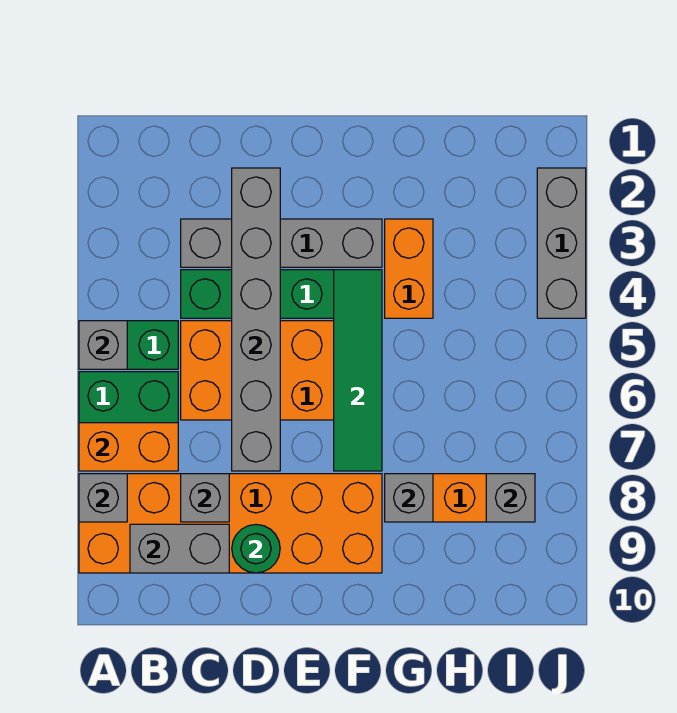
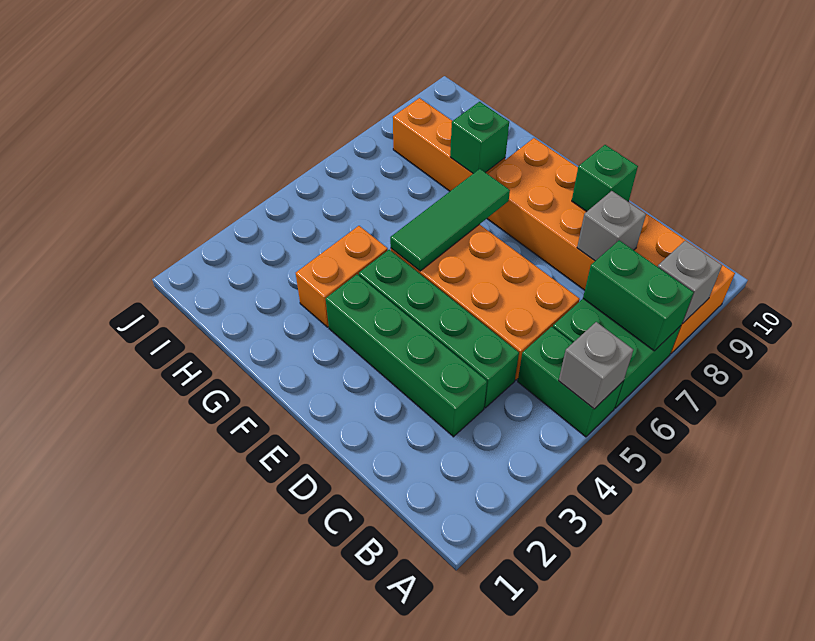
orange 1x2 brick [79,423,178,471] -> green 1x2 brick [583,240,694,351]
grey 1x2 brick [130,524,229,573] -> none
grey 1x4 brick [181,219,382,267] -> green 1x4 brick [326,274,487,437]
grey 1x6 brick [232,168,280,471] -> none
green 1x1 round brick [232,525,280,573] -> green 1x1 brick [572,145,638,211]
green 1x4 tile [334,270,382,471] -> green 1x3 tile [390,169,510,271]
grey 1x1 brick [385,474,433,522] -> green 1x1 brick [450,102,509,173]
grey 1x1 brick [486,474,535,522] -> none
grey 1x3 brick [537,168,586,318] -> none

